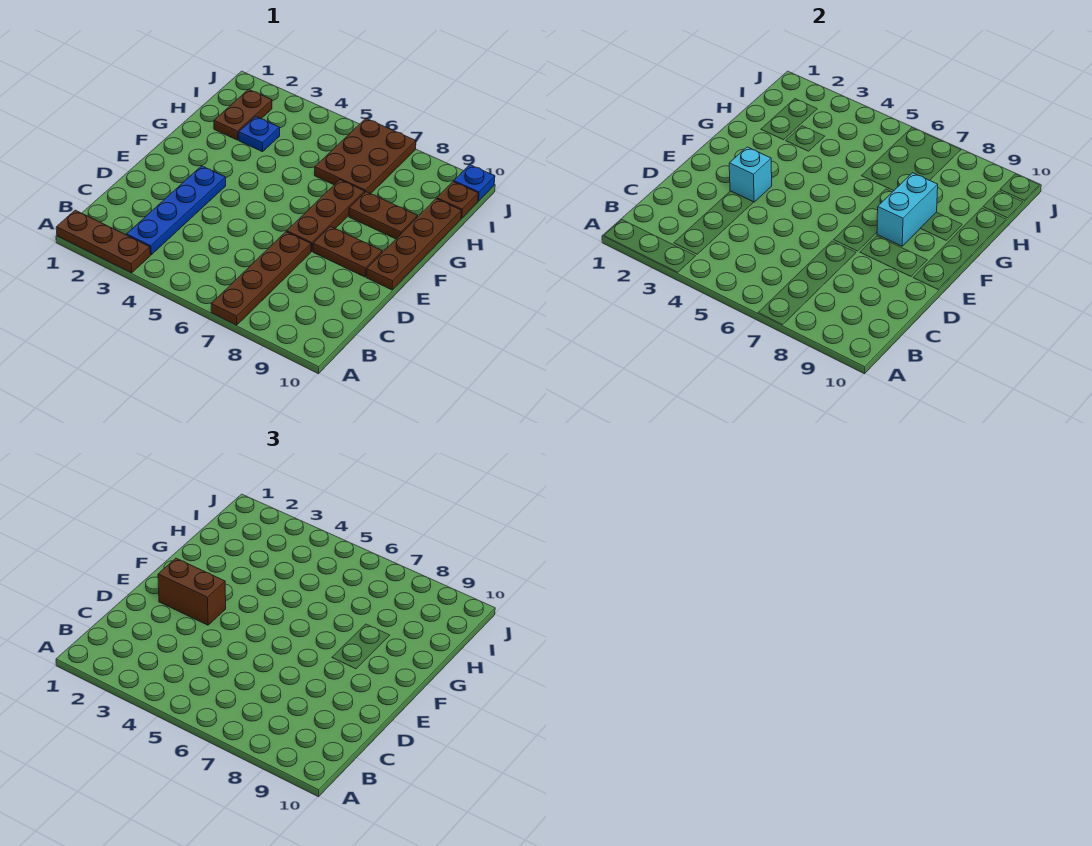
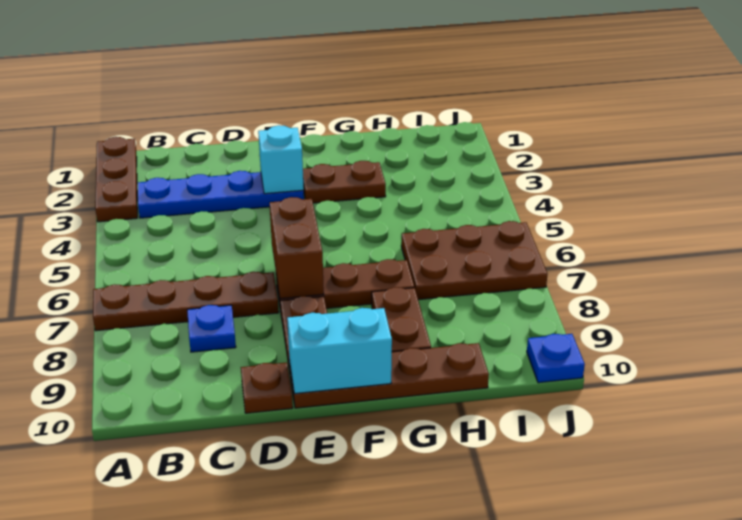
brown 1x2 brick [158,558,226,625] -> brown 1x2 brick moved to [270,197,324,299]
cyan 1x2 brick [877,173,938,246] -> cyan 1x2 brick moved to [287,308,392,394]
brown 1x2 plate [214,89,272,140] -> brown 1x2 plate moved to [303,161,386,203]
blue 1x1 plate [239,117,280,152] -> blue 1x1 plate moved to [187,305,236,352]
brown 1x1 plate [437,182,478,218] -> brown 1x1 plate moved to [241,363,293,413]

